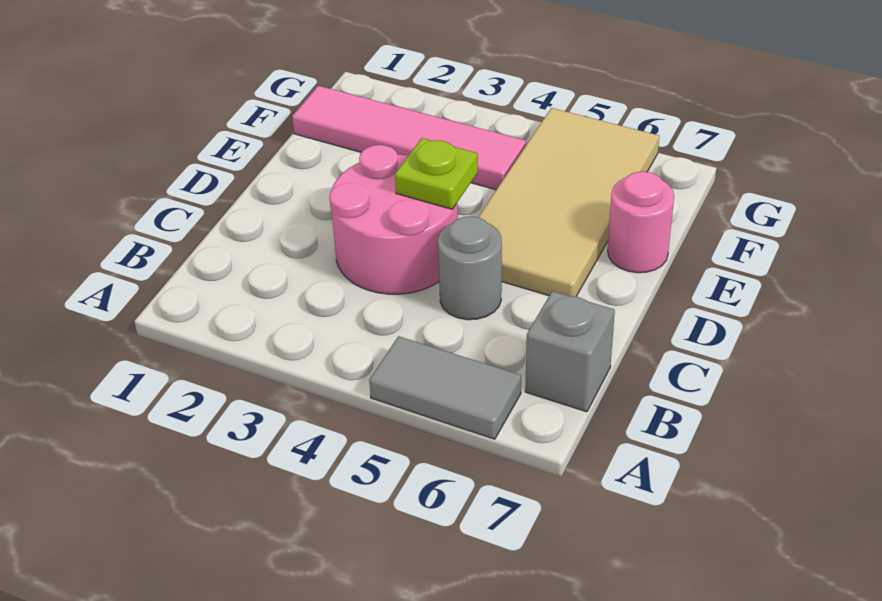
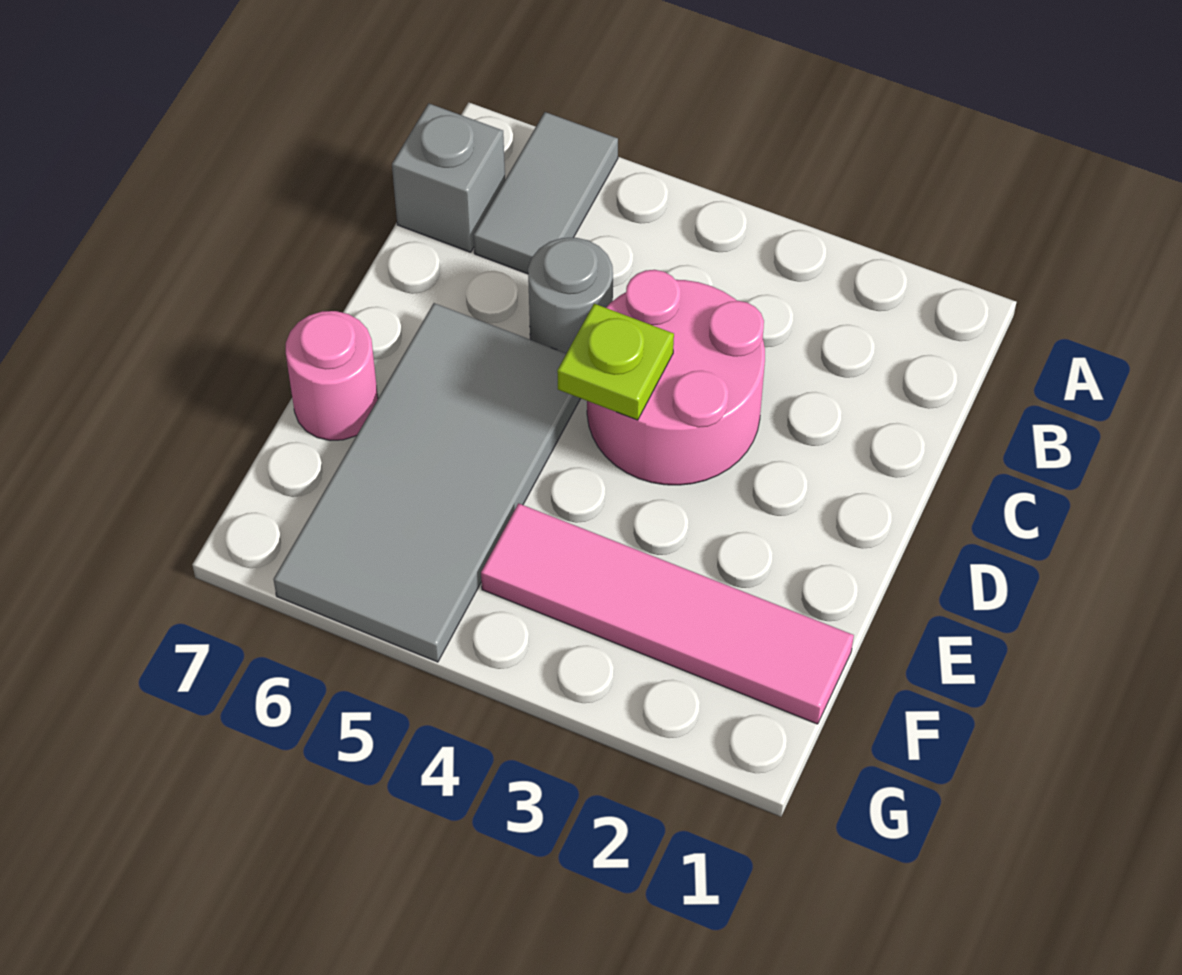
grey 1x2 tile [369,336,521,439] -> grey 1x2 tile turned to [473,112,618,274]
tan 2x4 tile [478,108,659,297] -> grey 2x4 tile [273,303,581,662]

